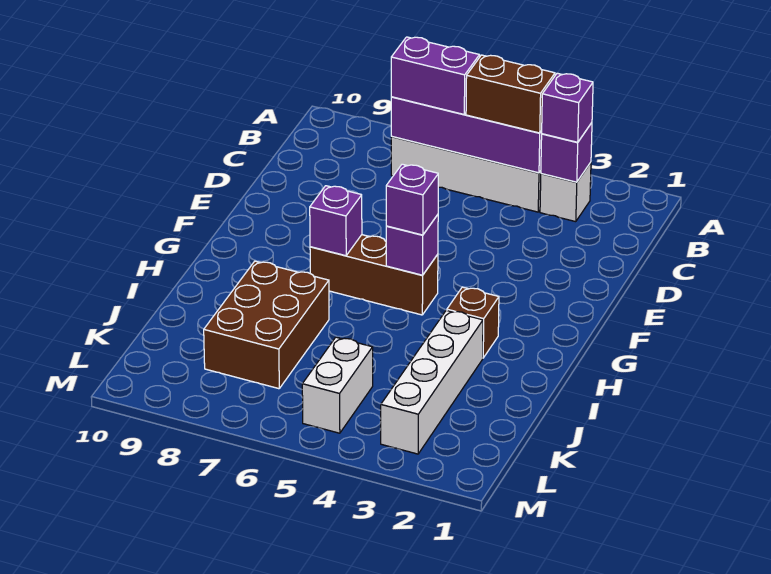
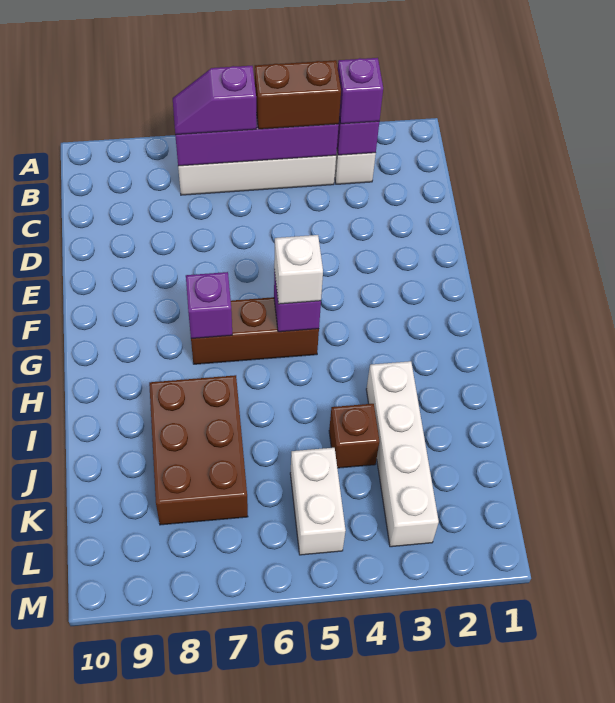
purple 1x2 brick [391,37,480,114] -> purple 1x2 slope [173,66,256,135]
purple 1x1 brick [386,164,438,235] -> white 1x1 brick [274,235,323,304]
brown 1x1 brick [447,287,499,358] -> brown 1x1 brick moved to [329,404,379,468]

